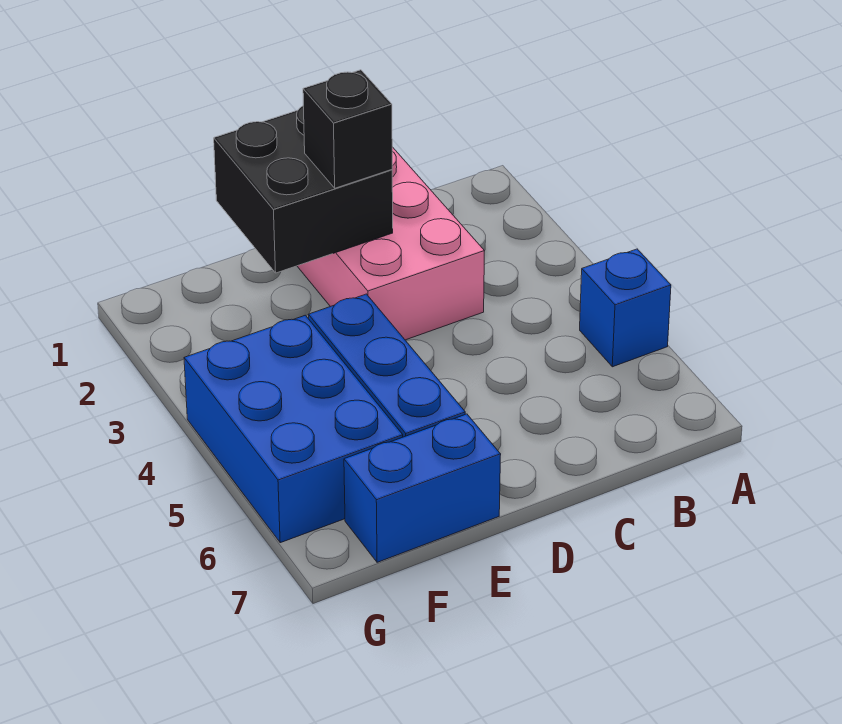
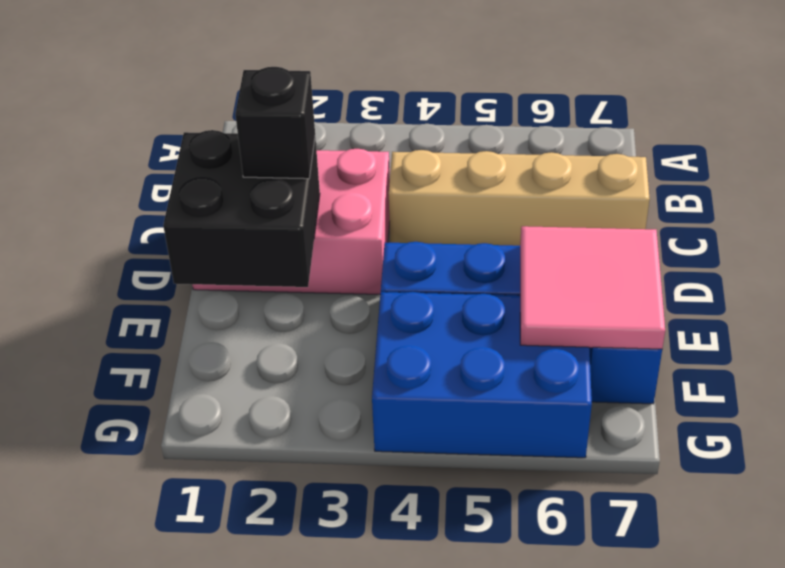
blue 1x1 brick [580,249,671,367] -> none
none -> tan 1x4 brick [389,150,650,246]
none -> pink 2x2 tile [520,226,665,349]

